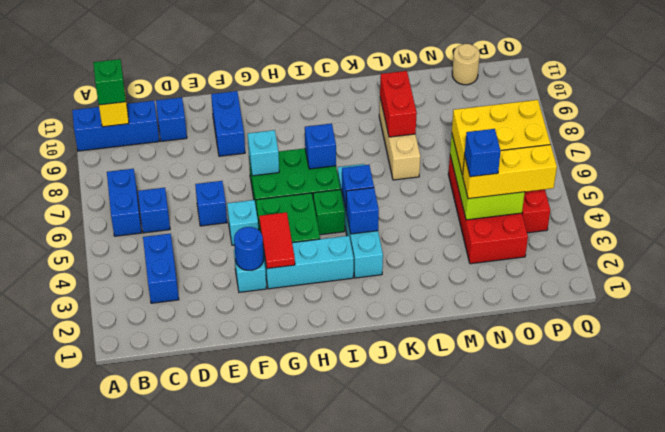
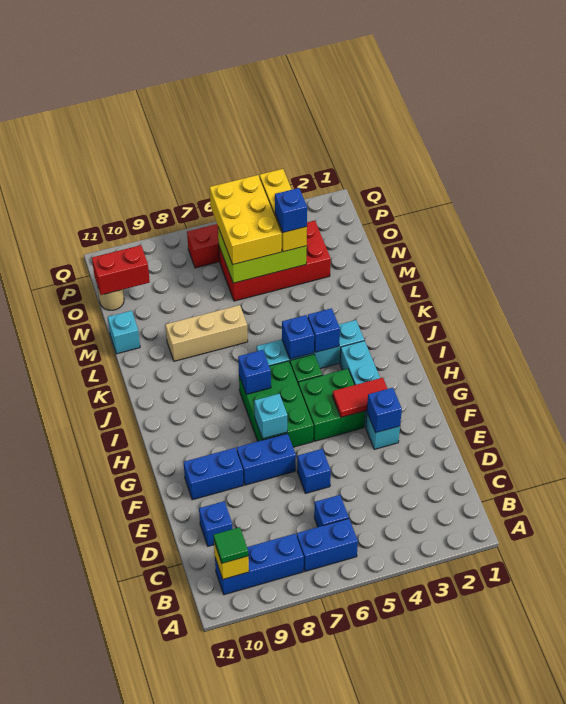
blue 1x3 brick [72,101,159,151] -> blue 1x3 brick turned to [215,534,304,595]
green 1x1 brick [93,59,126,105] -> green 1x1 tile [213,527,248,563]
blue 1x2 brick [143,234,179,303] -> blue 1x2 brick moved to [237,433,296,485]
blue 1x1 round brick [234,227,264,270] -> blue 1x1 brick [367,388,402,433]
cyan 1x1 brick [227,200,258,245] -> cyan 1x1 brick moved to [108,311,140,354]
red 1x2 brick [380,71,417,137] -> red 1x2 brick moved to [92,245,150,295]

